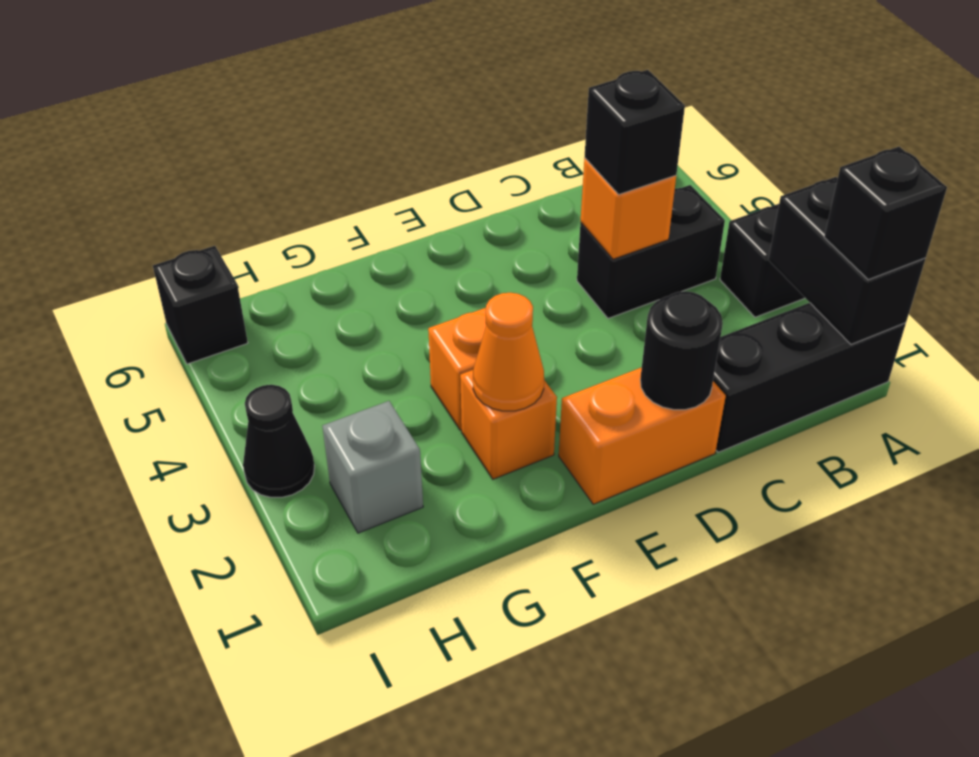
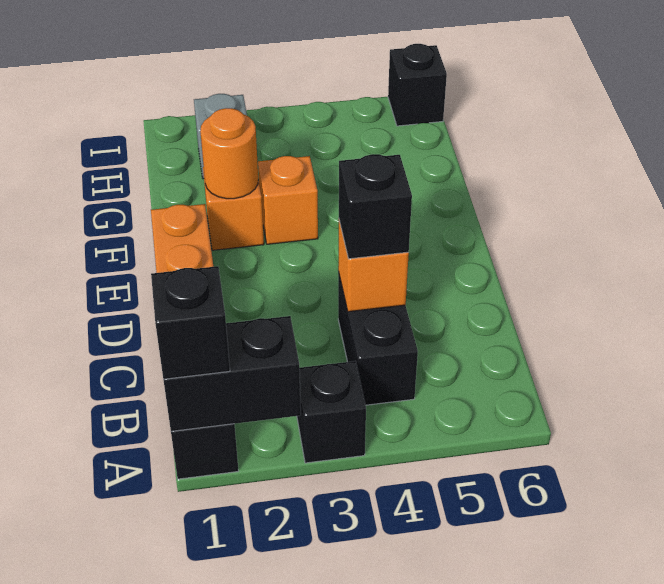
black 1x1 round brick [640,291,723,410] -> none
orange 1x1 cone [473,293,544,411] -> orange 1x1 round brick [200,108,258,199]
black 1x1 cone [243,385,314,497] -> none

